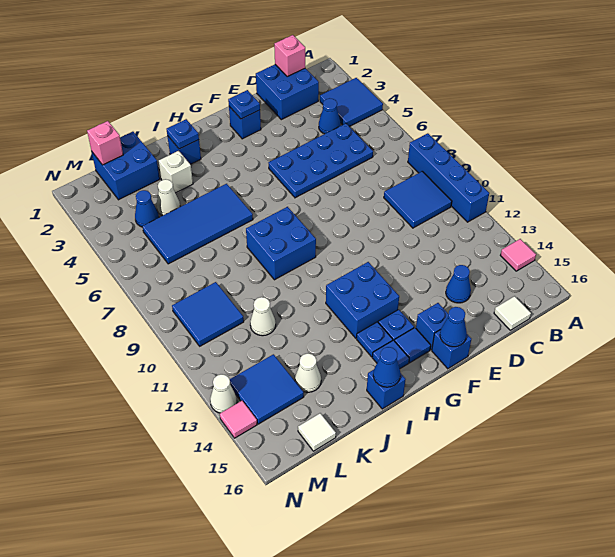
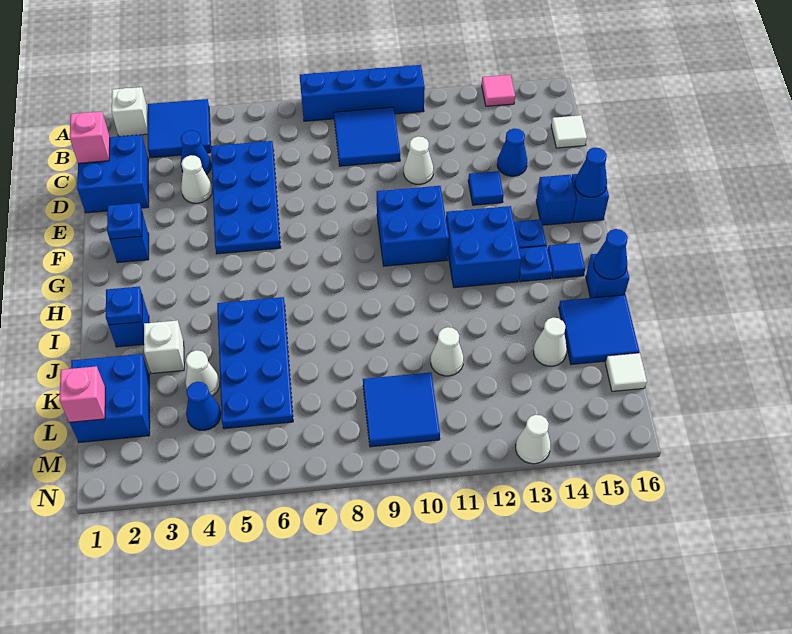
none -> white 1x1 brick [112,87,148,137]
none -> white 1x1 cone [181,155,212,203]
none -> white 1x1 cone [404,136,434,184]
blue 1x1 tile [395,328,431,363] -> blue 1x1 tile moved to [468,171,504,205]
blue 2x2 brick [246,207,316,280] -> blue 2x2 brick moved to [377,186,449,266]
blue 2x4 tile [142,184,253,264] -> blue 2x4 plate [217,297,293,429]
blue 2x2 tile [229,354,304,424] -> blue 2x2 tile moved to [559,295,639,365]
pink 1x1 tile [220,401,257,438] -> none

